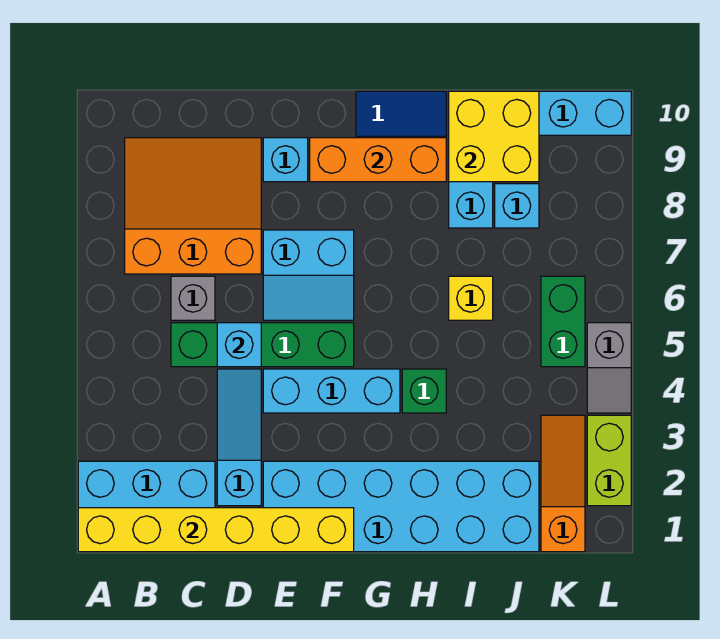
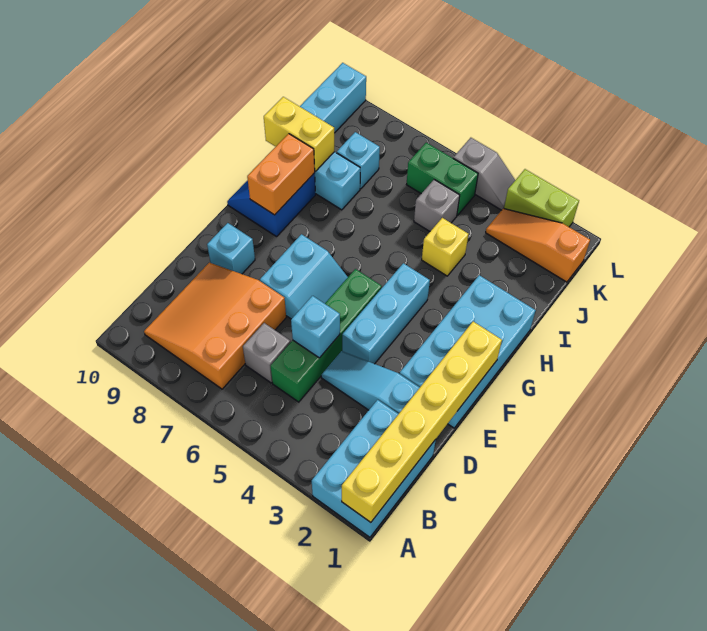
cyan 2x6 brick [263,461,539,552] -> cyan 2x4 brick [400,275,536,428]
orange 1x3 brick [310,138,446,182] -> orange 1x2 brick [247,134,315,215]
green 1x1 brick [402,369,446,413] -> none
yellow 1x1 brick [449,276,493,320] -> yellow 1x1 brick moved to [422,218,468,276]
yellow 2x2 brick [449,91,539,182] -> yellow 1x2 brick [264,97,334,171]
none -> grey 1x1 brick [414,180,460,231]

